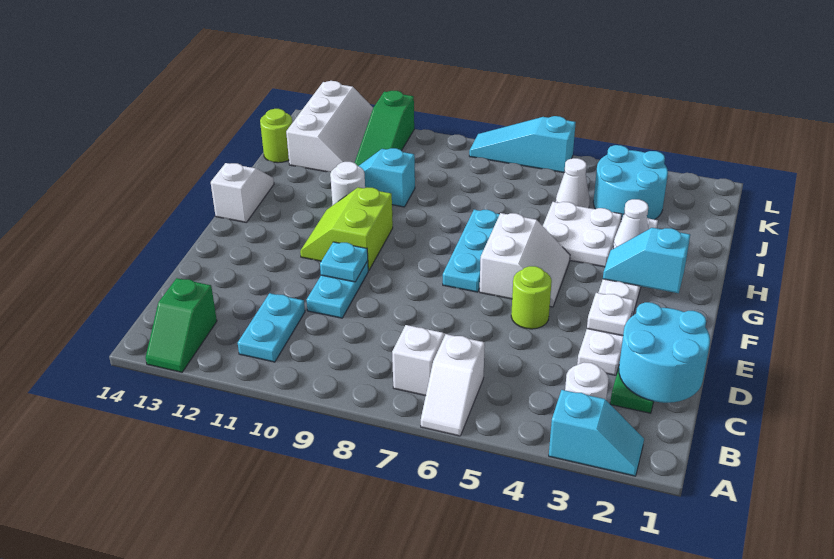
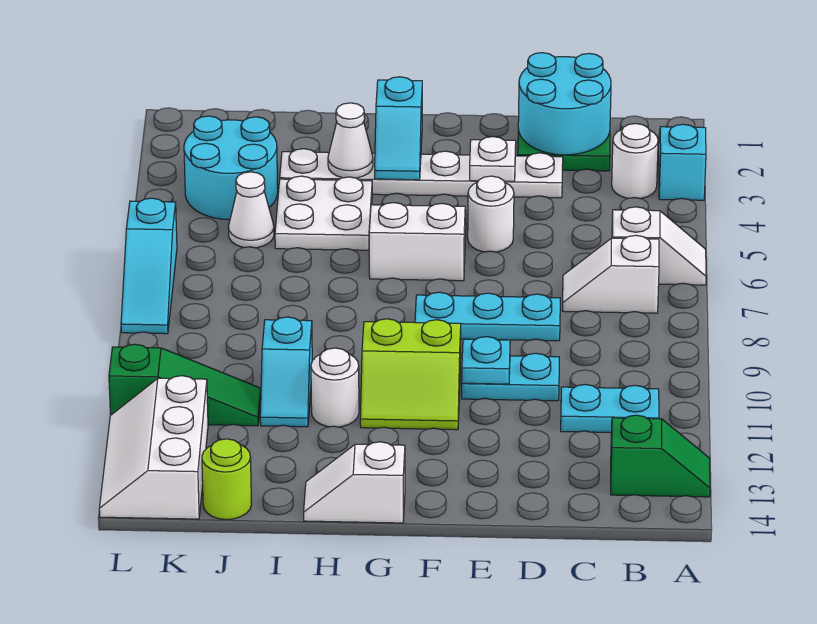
lime 1x1 round brick [511,266,552,329] -> white 1x1 round brick [468,176,514,252]
cyan 1x3 plate [443,210,500,292] -> cyan 1x3 plate moved to [415,292,560,341]
white 2x3 slope [286,81,373,172] -> white 2x3 slope turned to [99,376,208,519]

